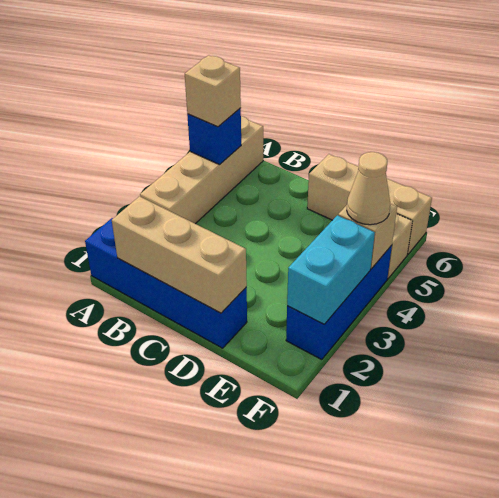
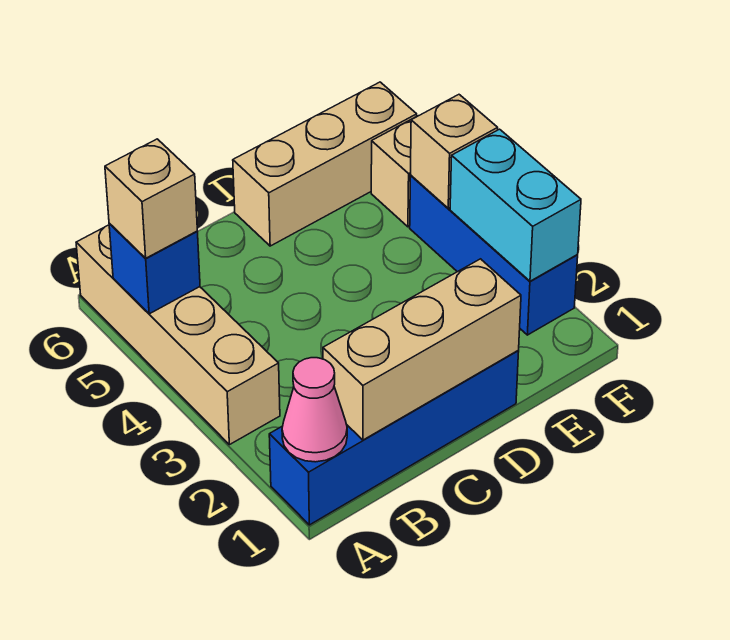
none -> pink 1x1 cone [282,358,347,462]
tan 1x1 cone [347,152,390,225] -> none

